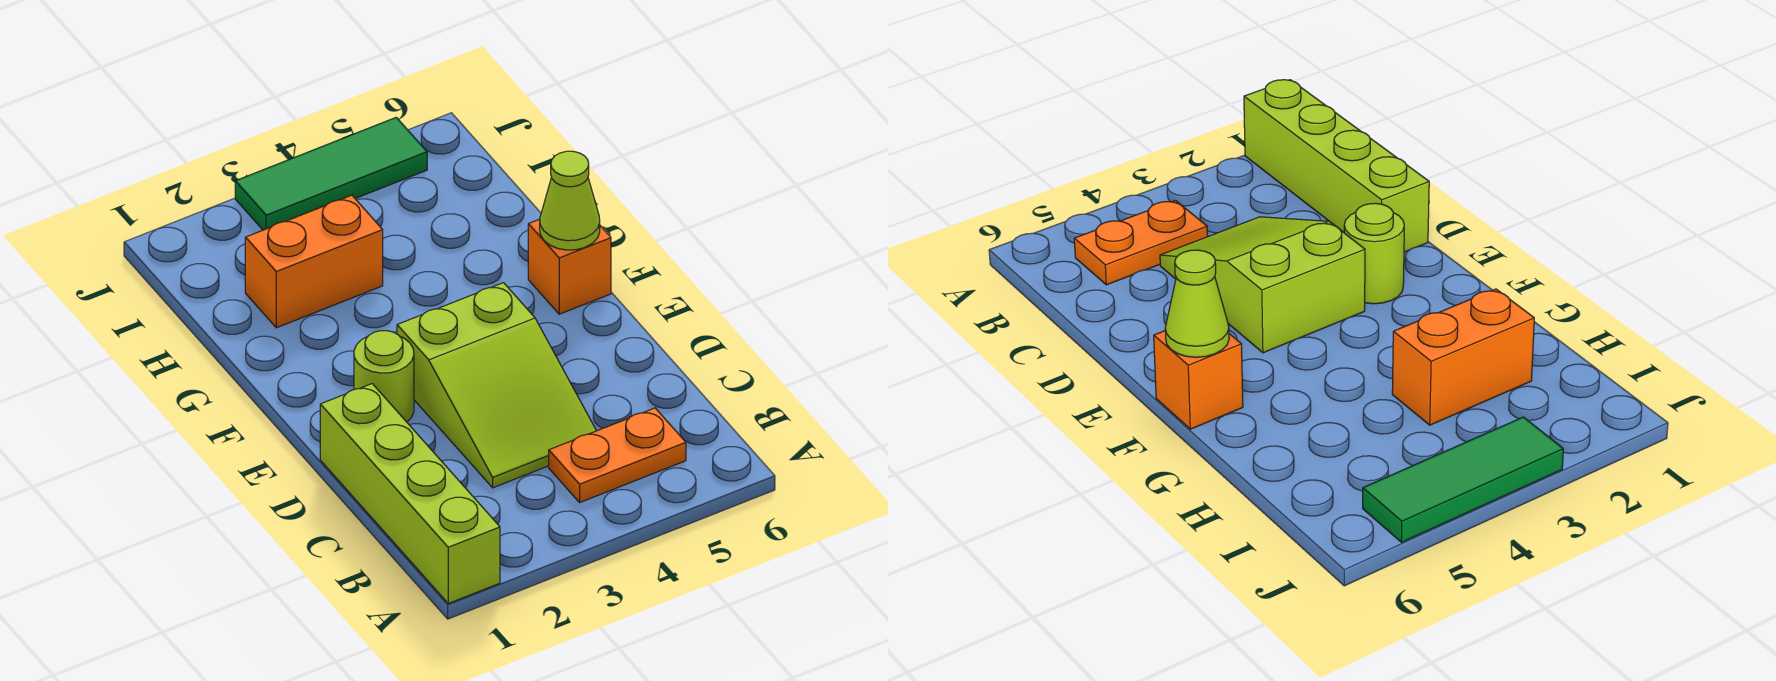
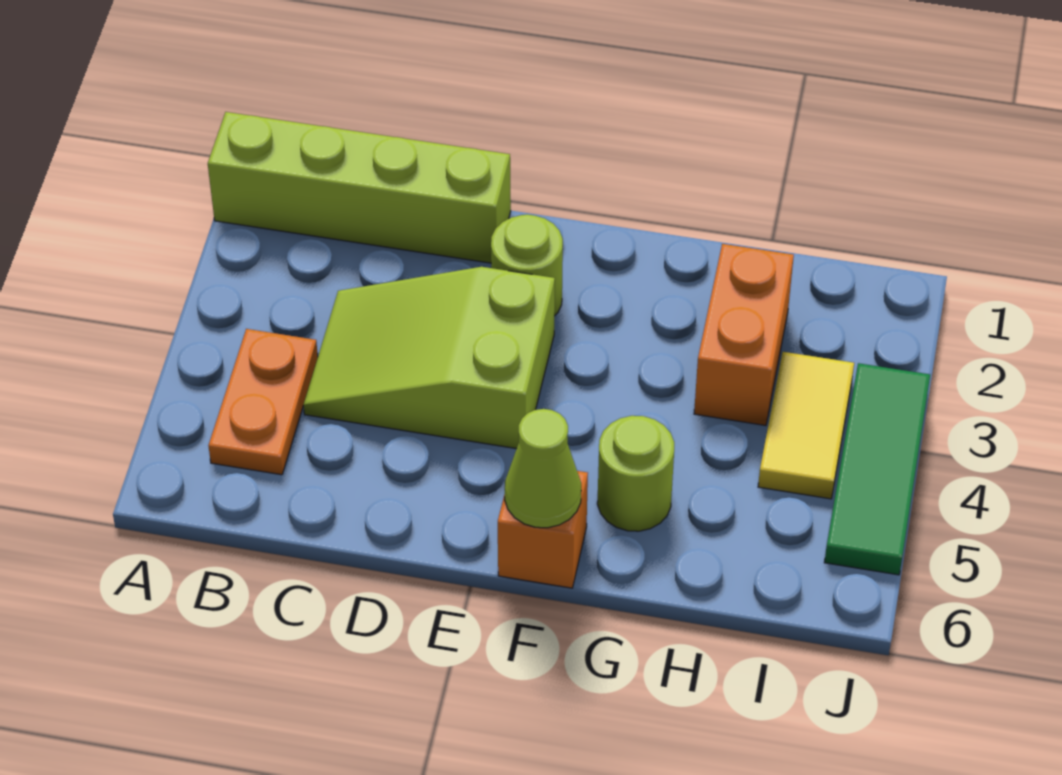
none -> lime 1x1 round brick [597,416,674,531]
none -> yellow 1x2 tile [758,352,854,499]

